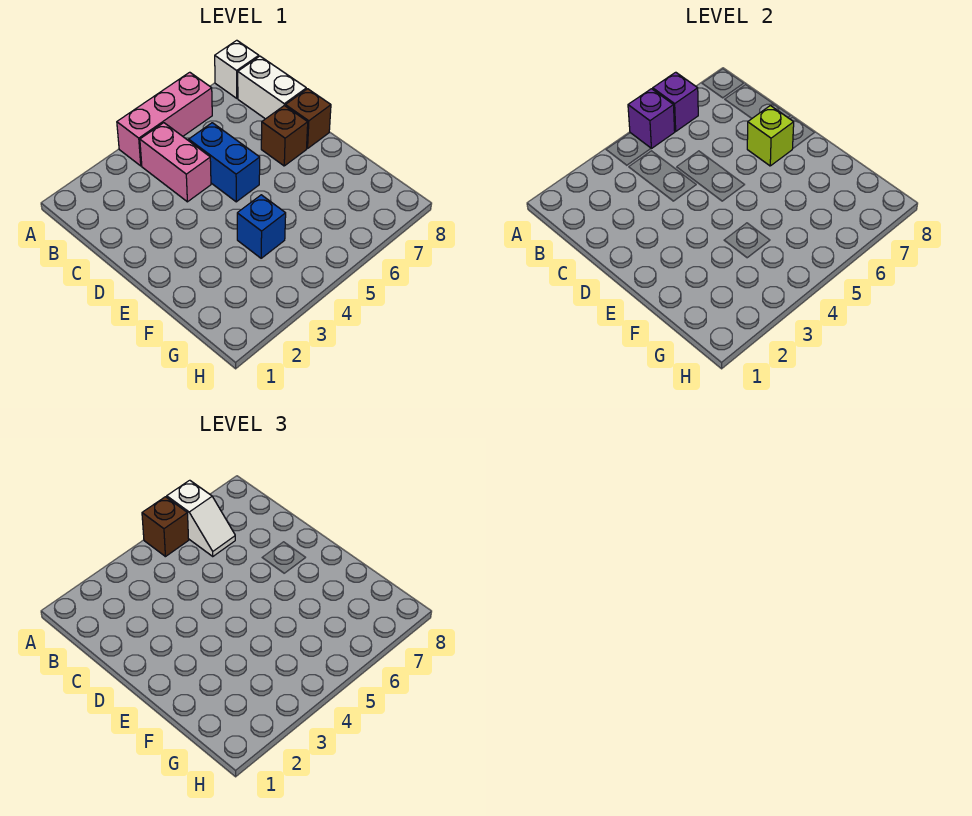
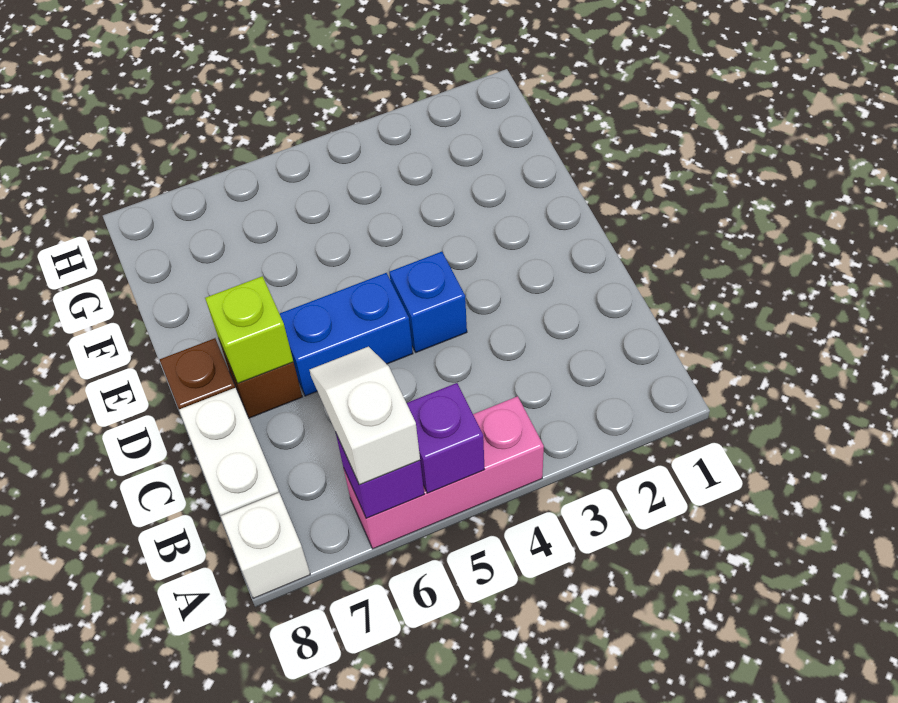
brown 1x1 brick [142,497,189,557] -> none
pink 1x2 brick [140,123,211,202] -> none
blue 1x2 brick [189,123,260,202] -> blue 1x2 brick turned to [280,273,413,396]
blue 1x1 brick [237,195,286,258] -> blue 1x1 brick moved to [389,252,467,352]

